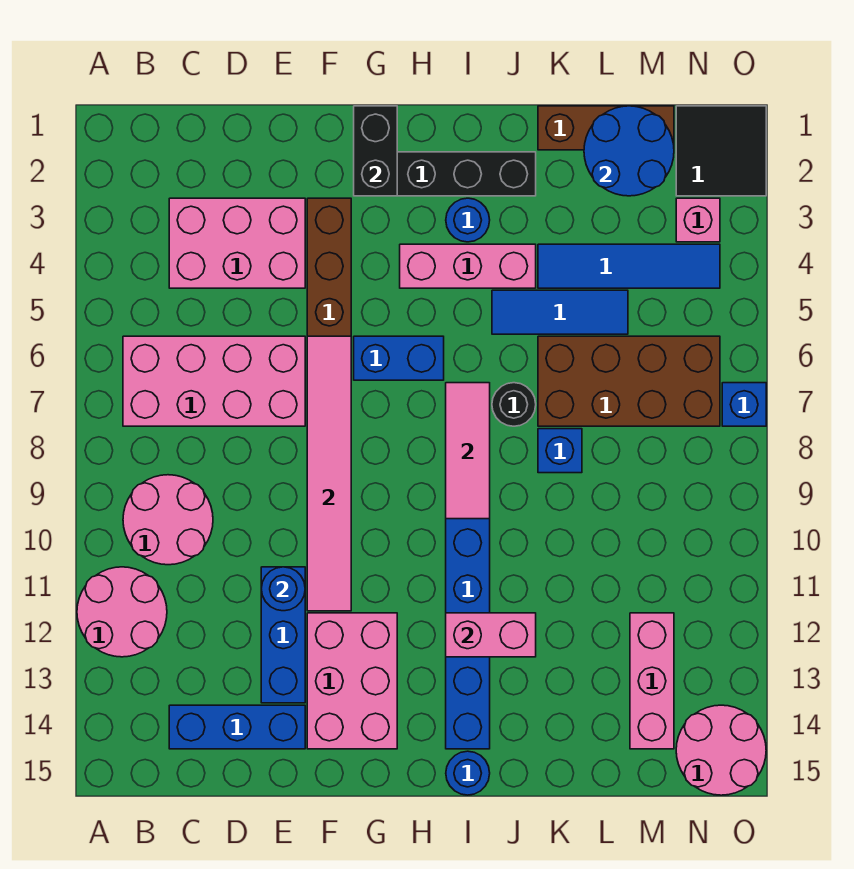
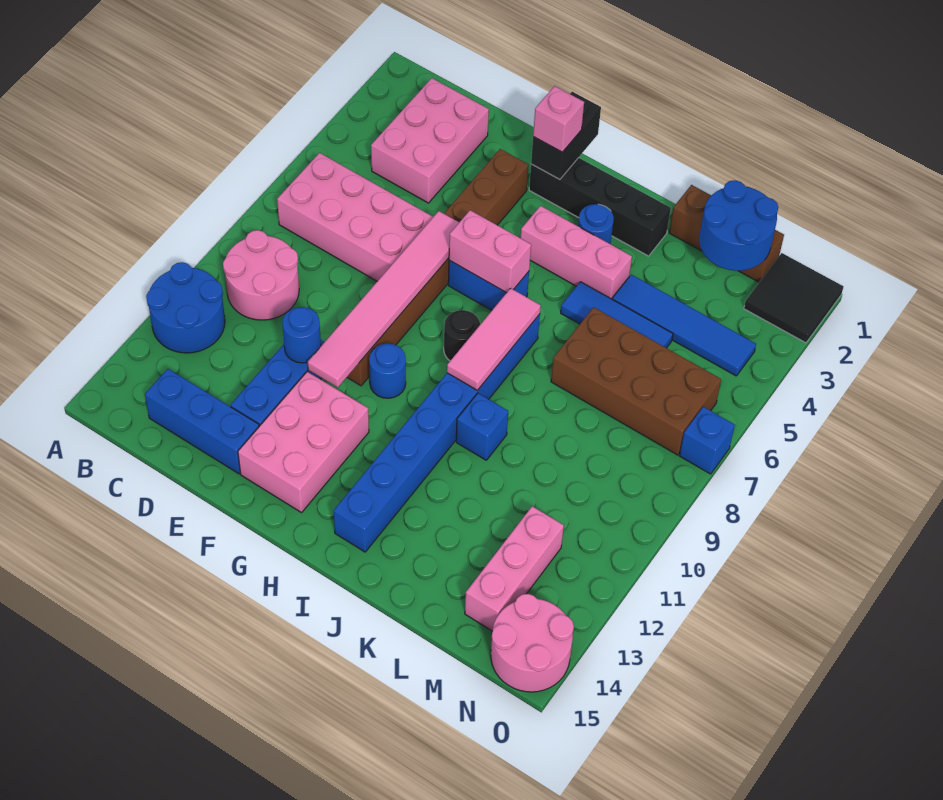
pink 2x2 round brick [77,567,167,657] -> blue 2x2 round brick [146,262,225,353]
pink 2x3 brick [169,198,305,288] -> pink 2x3 brick turned to [371,78,489,203]
pink 1x2 brick [446,613,536,657] -> pink 1x2 brick moved to [449,210,531,293]
blue 1x1 round brick [446,751,490,795] -> blue 1x1 round brick moved to [369,343,406,398]
black 1x1 round brick [492,383,536,426] -> black 1x1 round brick moved to [444,310,480,361]
blue 1x1 brick [538,429,582,473] -> blue 1x1 brick moved to [456,393,508,460]
pink 1x1 brick [676,198,720,242] -> pink 1x1 brick moved to [533,86,584,152]

